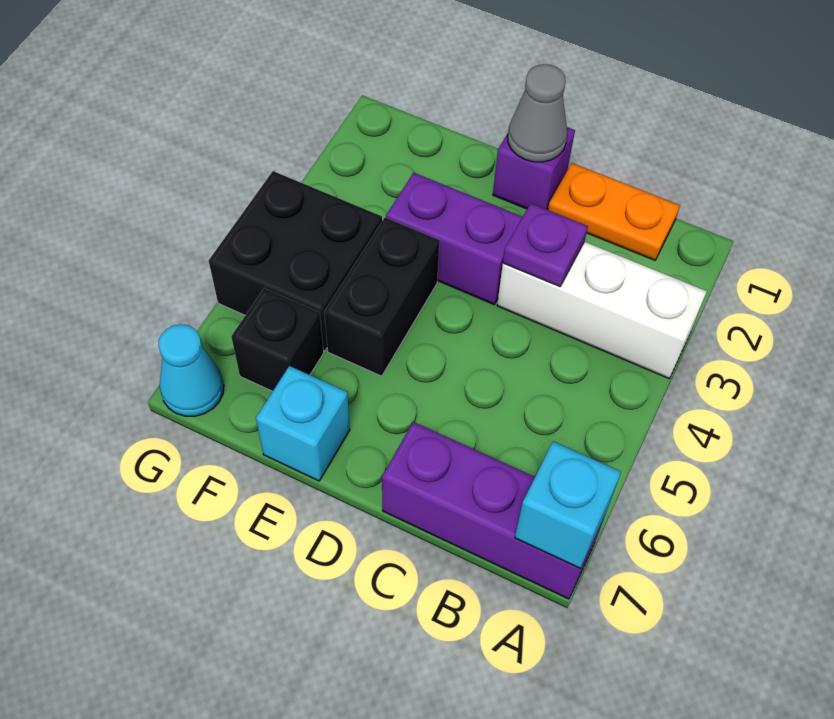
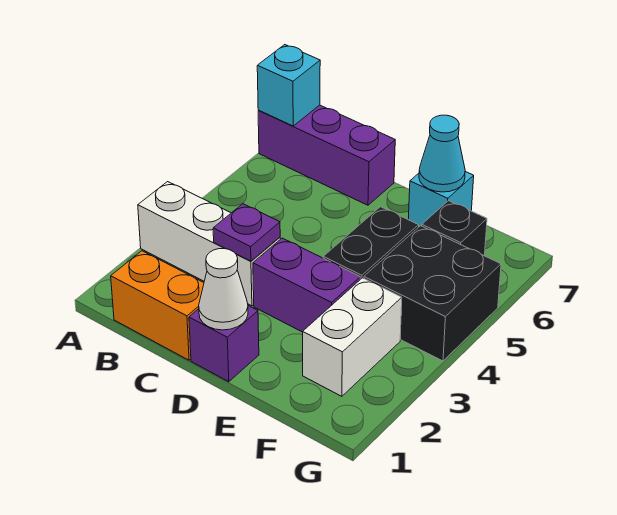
orange 1x2 plate [548,163,680,260] -> orange 1x2 brick [111,251,204,360]
grey 1x1 cone [508,64,567,162] -> white 1x1 cone [199,249,248,330]
none -> white 1x2 brick [303,278,402,396]
cyan 1x1 cone [158,324,224,416] -> cyan 1x1 cone moved to [419,115,465,192]

